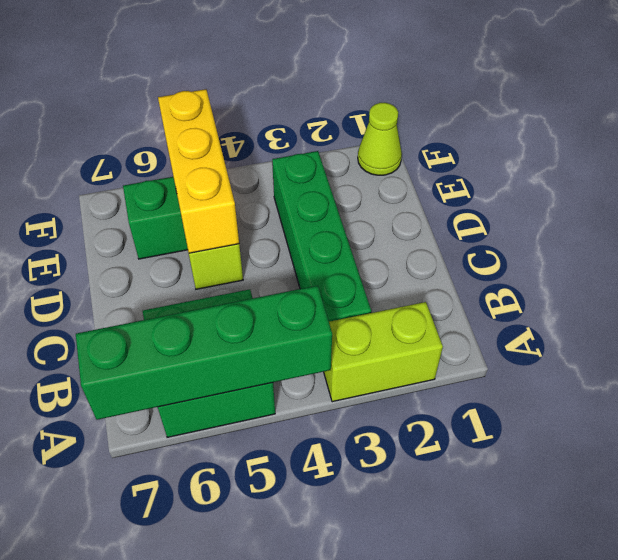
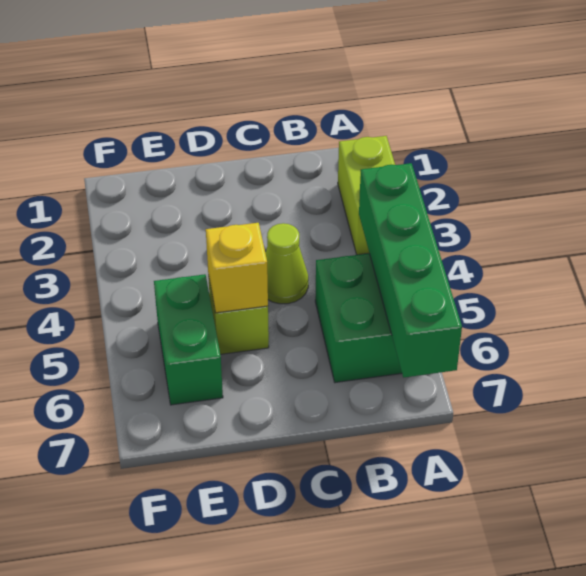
green 1x4 brick [272,151,371,322] -> none
yellow 1x3 brick [158,89,239,253] -> yellow 1x1 brick [206,223,268,313]
lime 1x1 cone [358,103,402,175] -> lime 1x1 cone moved to [265,223,308,304]

